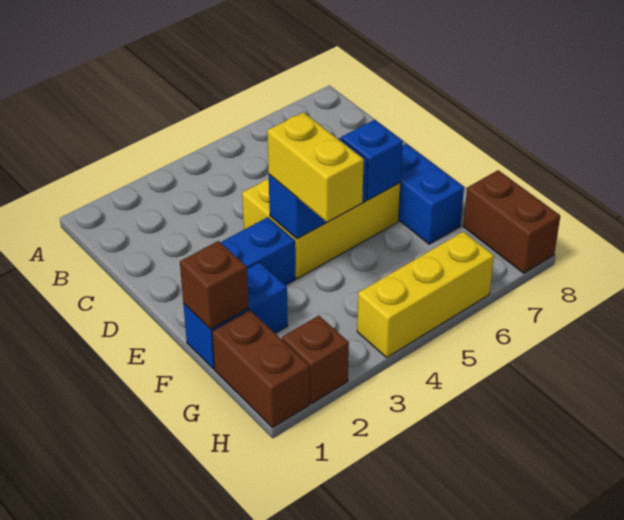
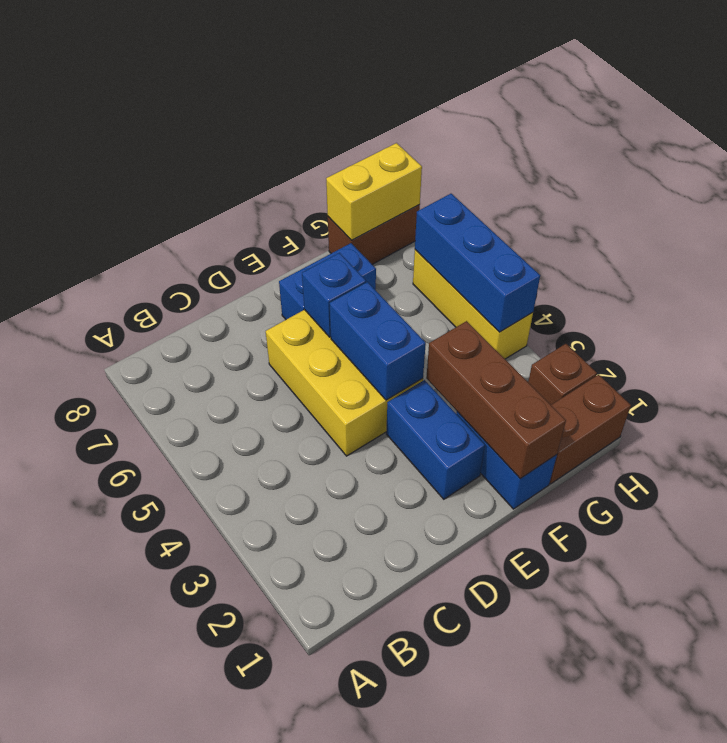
yellow 1x2 brick [267,112,364,222] -> yellow 1x2 brick moved to [326,143,422,240]
brown 1x1 brick [180,241,248,329] -> brown 1x3 brick [426,321,566,479]
none -> blue 1x3 brick [415,194,540,332]

